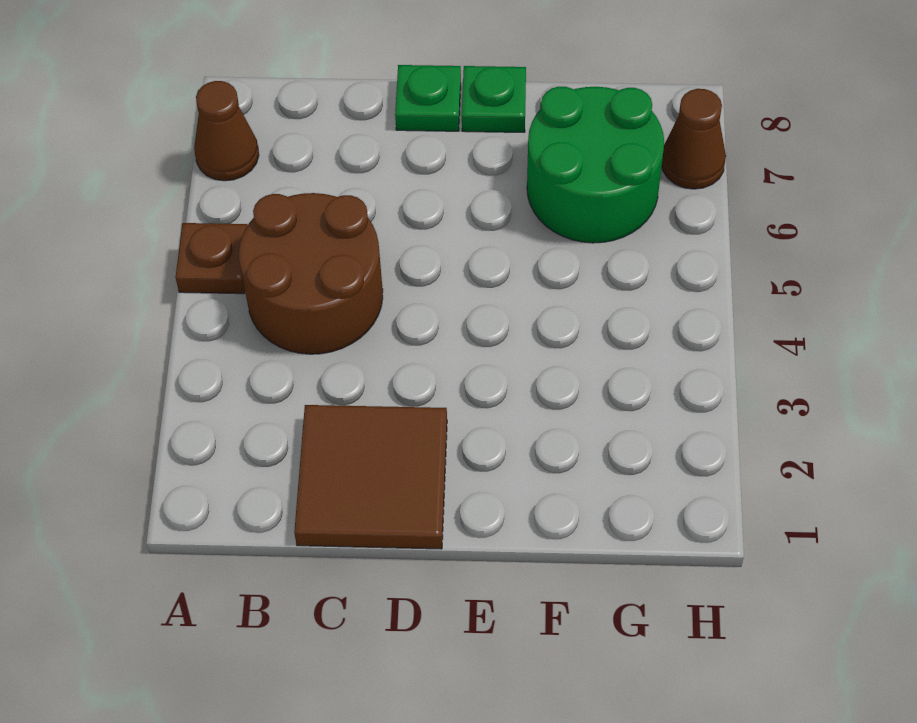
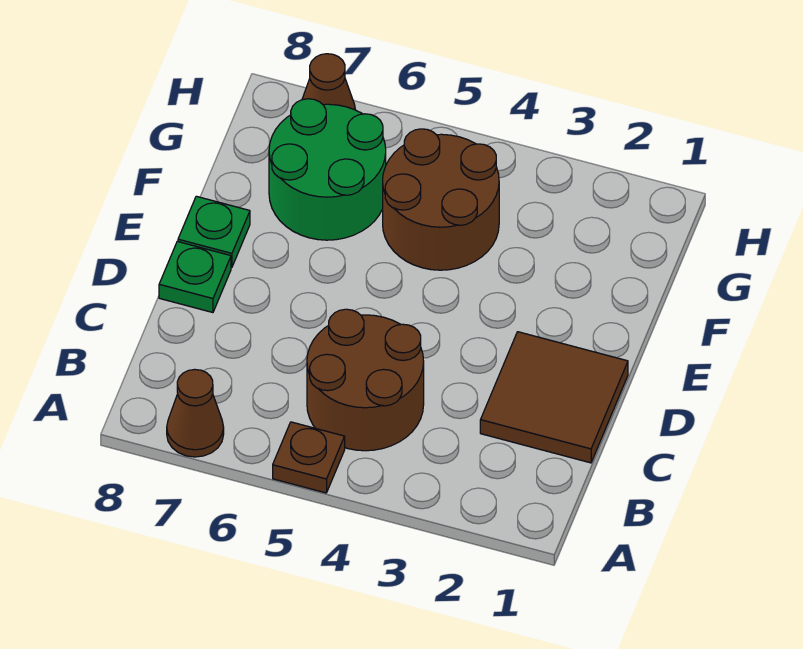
none -> brown 2x2 round brick [383,129,499,270]

